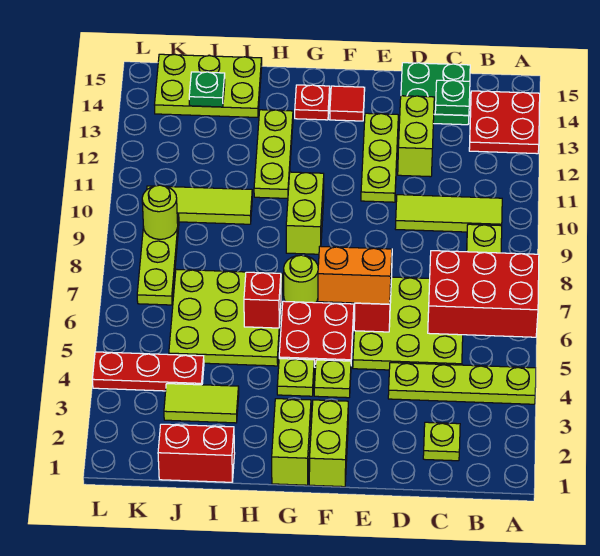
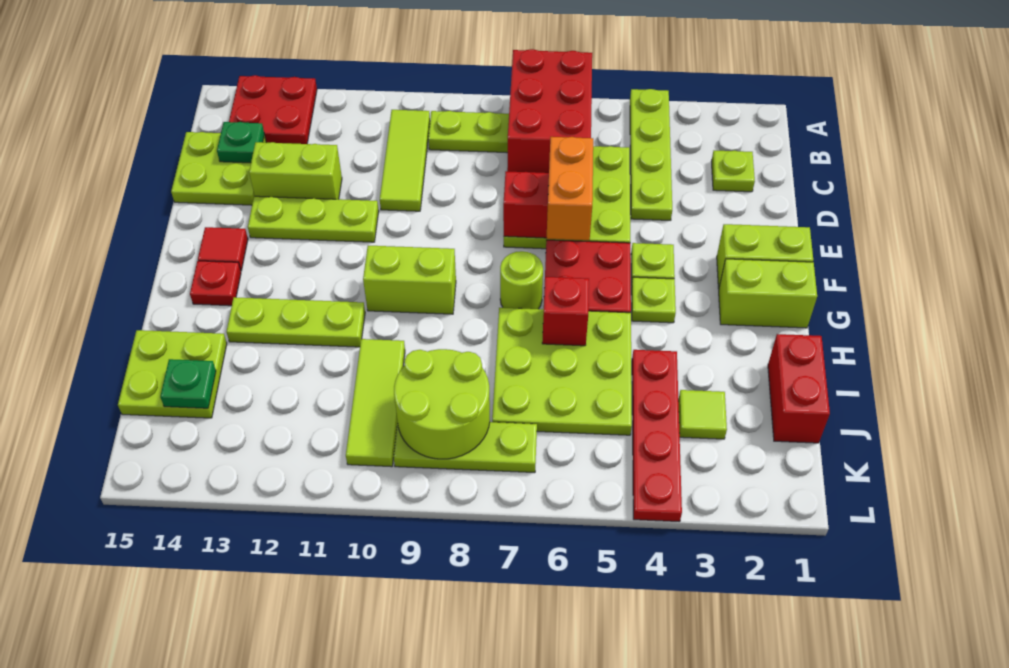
green 2x2 plate [401,63,470,125] -> lime 2x2 plate [171,132,266,205]
lime 1x2 tile [164,384,239,423] -> lime 1x1 tile [678,390,727,439]
lime 2x3 plate [155,54,262,117] -> lime 2x2 plate [118,330,227,418]
red 1x3 plate [92,352,204,391] -> red 1x4 plate [632,350,682,522]
lime 1x1 round brick [142,185,178,239] -> lime 2x2 round brick [394,349,490,459]

